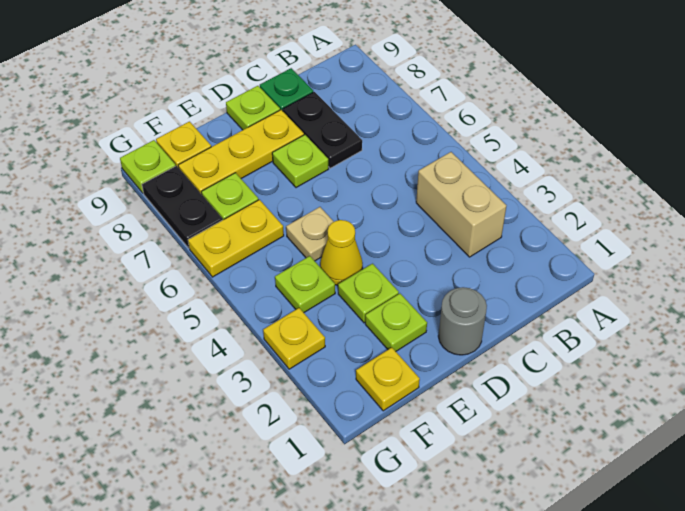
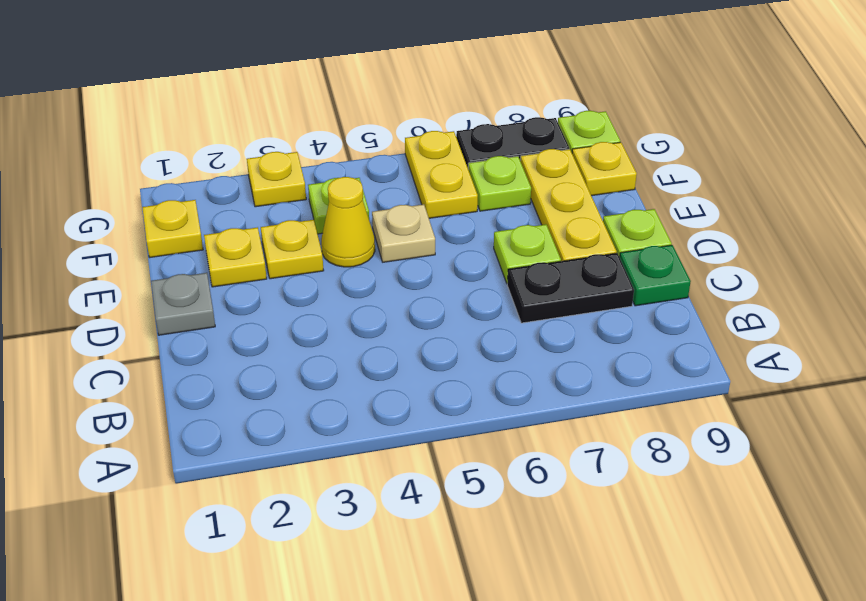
tan 1x2 brick [416,152,506,257] -> none
grey 1x1 round brick [438,287,487,355] -> grey 1x1 plate [151,273,215,335]
lime 1x1 plate [365,294,427,351] -> yellow 1x1 plate [204,227,267,287]
lime 1x1 plate [338,264,399,323] -> yellow 1x1 plate [261,220,324,279]

